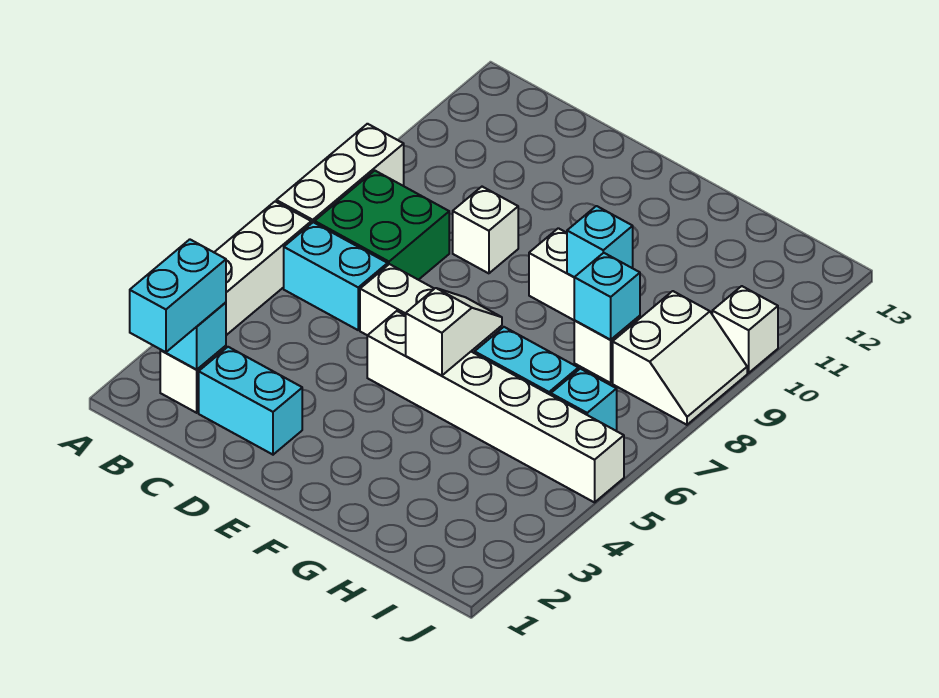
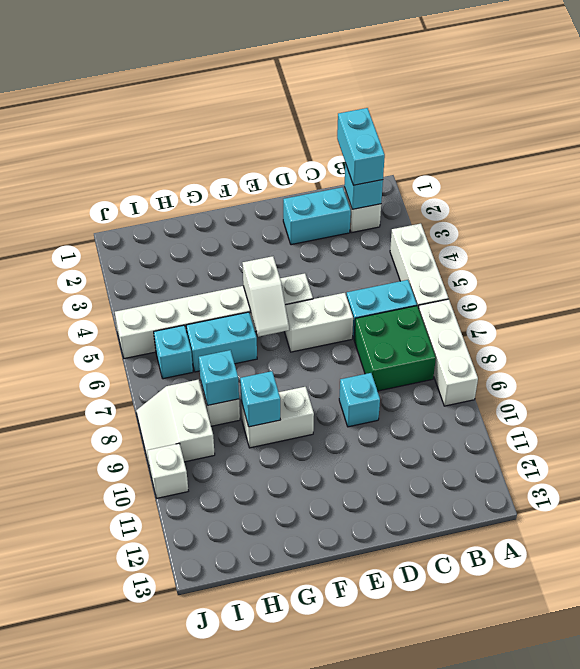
white 1x1 brick [453,187,518,273] -> cyan 1x1 brick [339,373,380,427]

